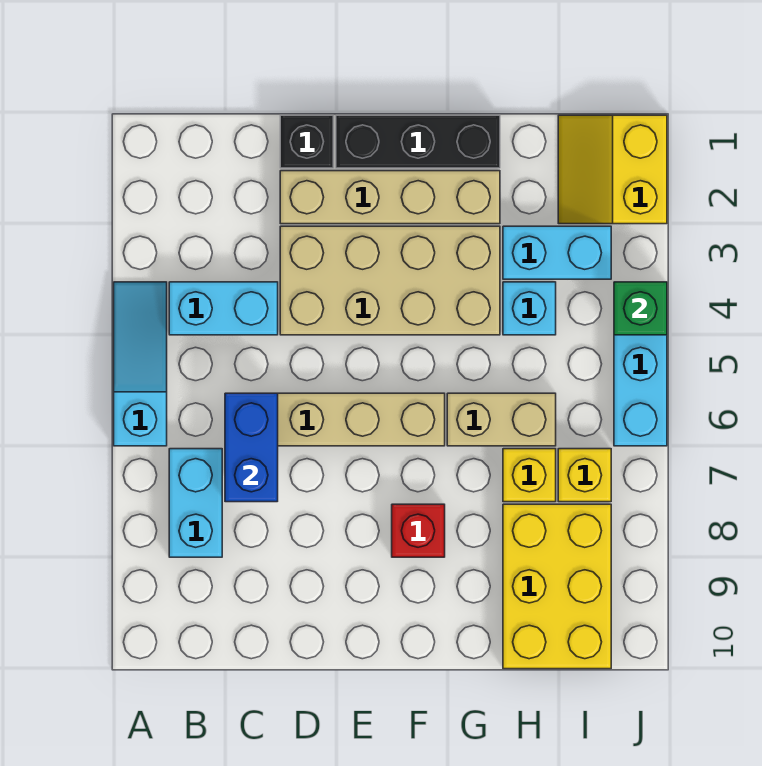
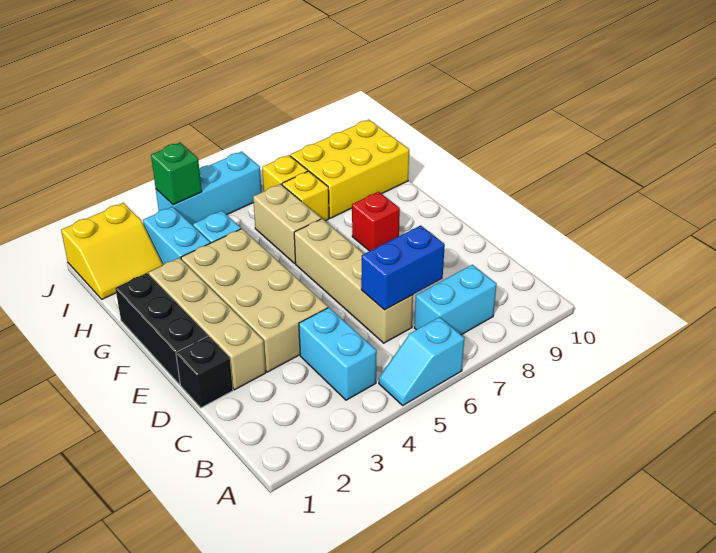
cyan 1x3 slope [114,282,167,446] -> cyan 1x2 slope [379,317,464,405]

